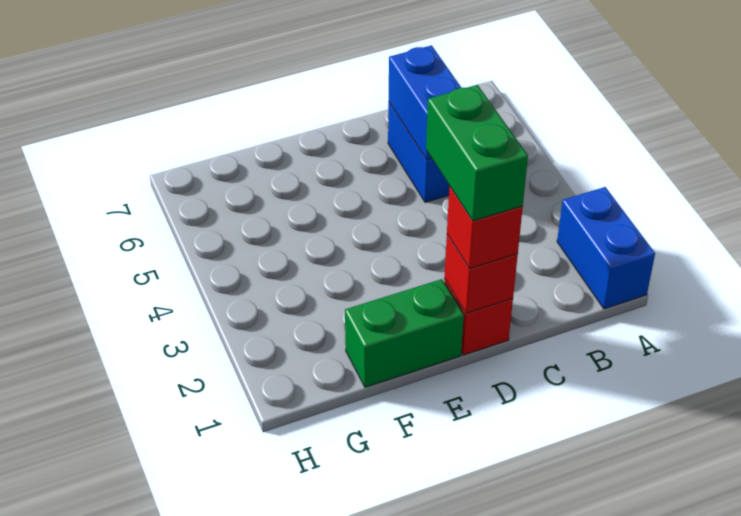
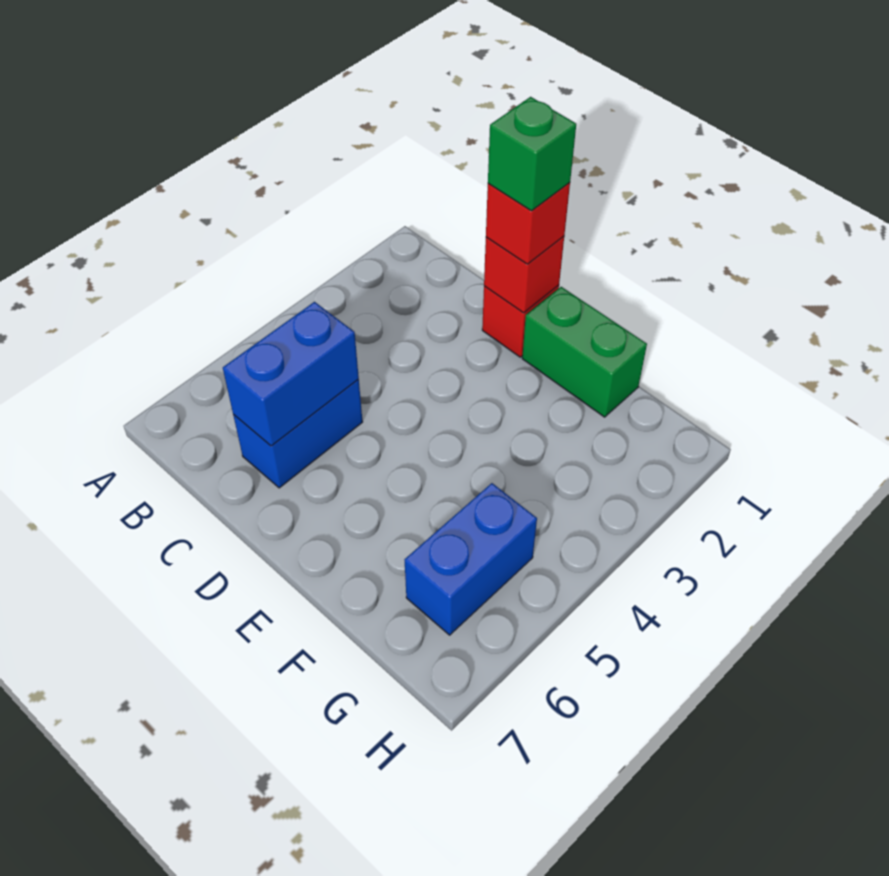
blue 1x2 brick [557,187,655,309] -> blue 1x2 brick moved to [405,483,537,635]
green 1x2 brick [426,85,528,221] -> green 1x1 brick [488,97,576,211]

